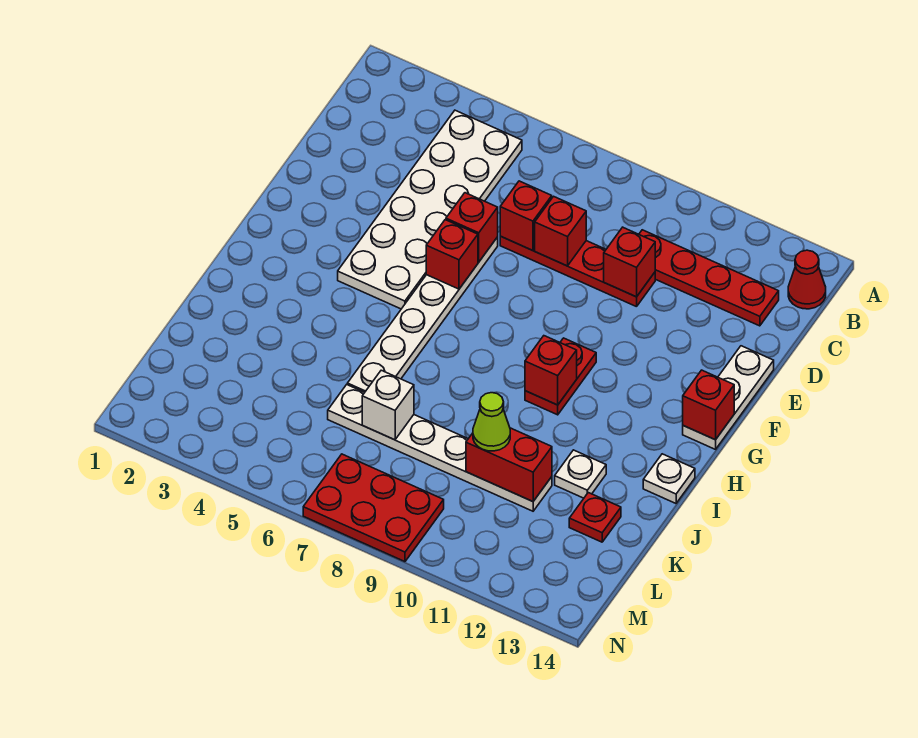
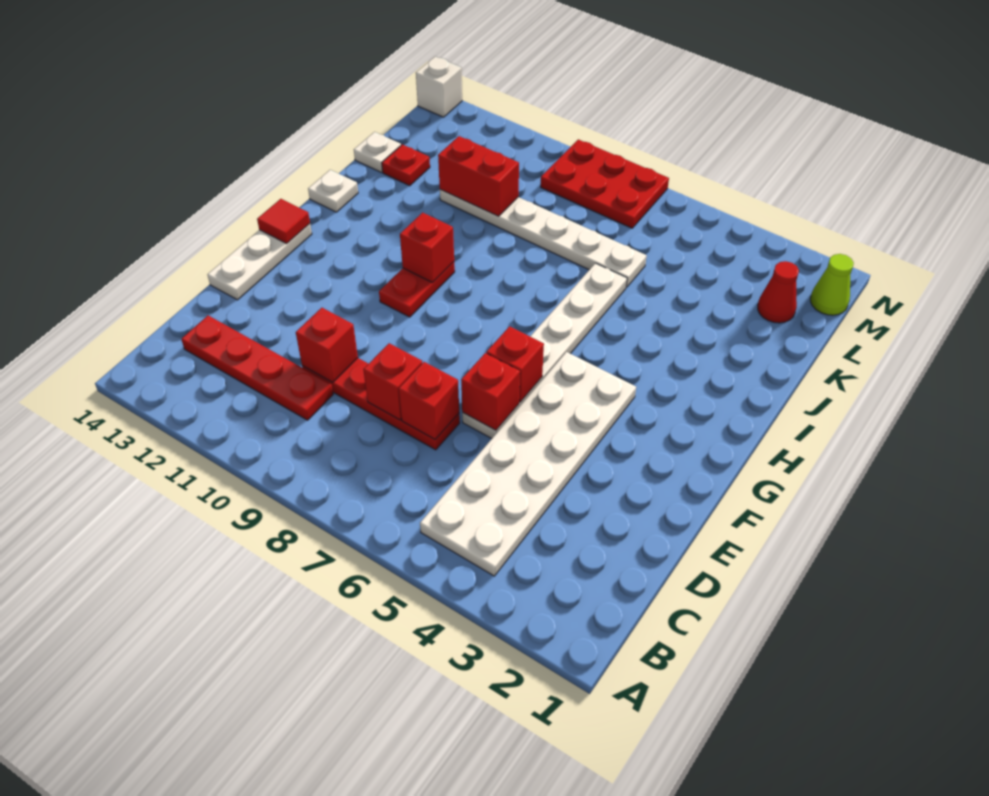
red 1x1 cone [788,250,826,309] -> red 1x1 cone moved to [758,261,799,323]
red 1x1 brick [683,370,734,440] -> red 1x1 tile [257,199,310,243]
white 1x1 plate [555,450,606,498] -> white 1x1 plate moved to [354,132,401,172]
white 1x1 brick [362,370,414,440] -> white 1x1 brick moved to [416,57,462,117]
lime 1x1 cone [473,393,510,451] -> lime 1x1 cone moved to [810,254,854,315]

